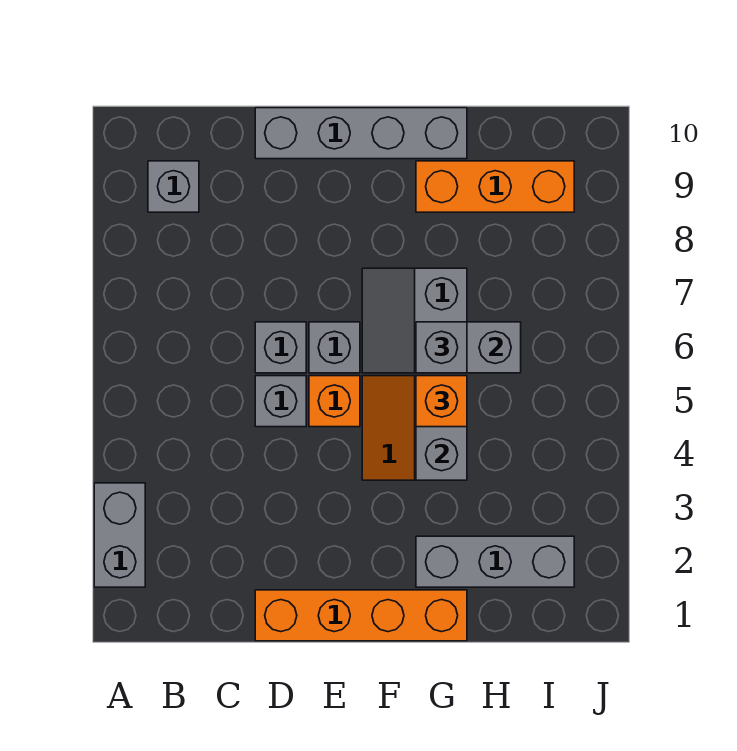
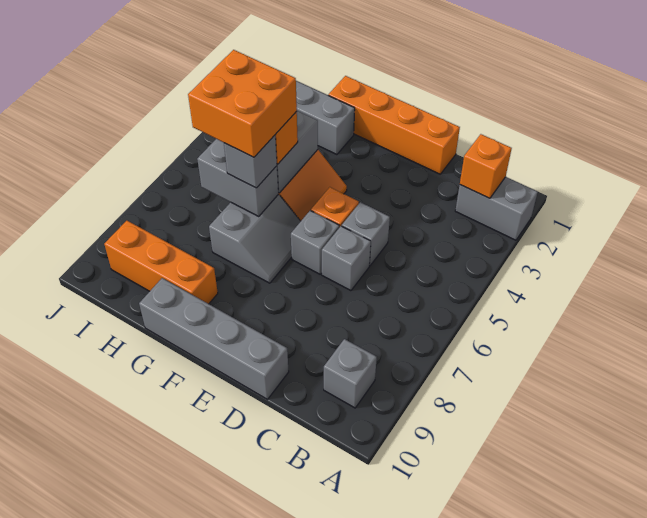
grey 1x2 brick [94,483,145,587] -> grey 1x2 brick turned to [455,177,538,240]
none -> orange 1x1 brick [460,134,512,198]
none -> orange 2x2 brick [188,50,297,157]

